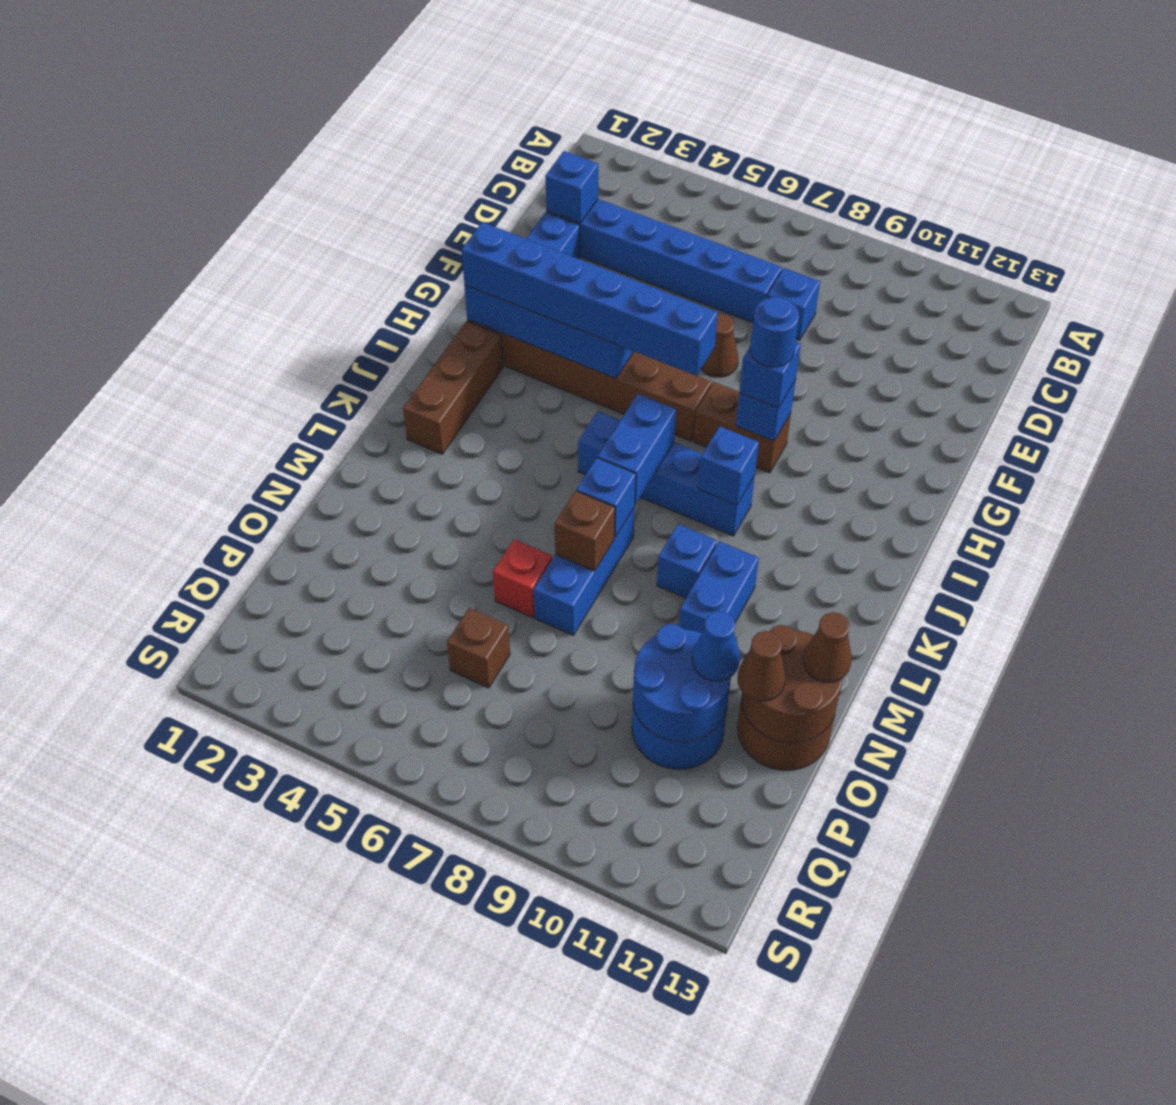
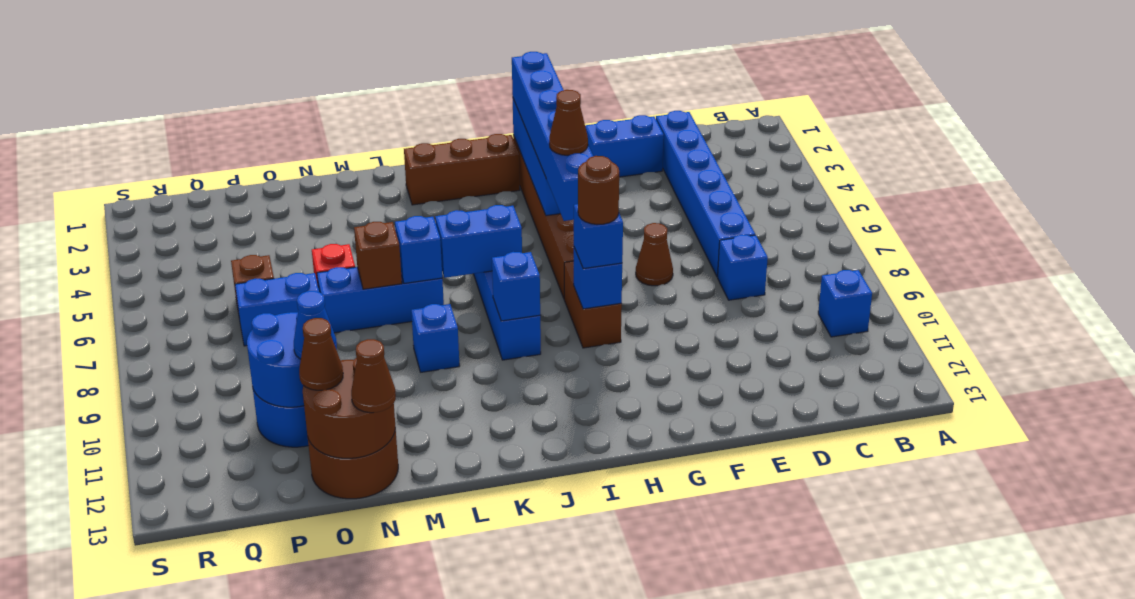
blue 1x1 brick [545,151,598,223] -> blue 1x1 brick moved to [818,270,872,337]
none -> brown 1x1 cone [549,90,588,156]
blue 1x1 round brick [750,297,799,367] -> brown 1x1 round brick [578,156,619,225]
blue 1x2 brick [679,541,759,633] -> blue 1x2 brick moved to [235,273,319,346]

